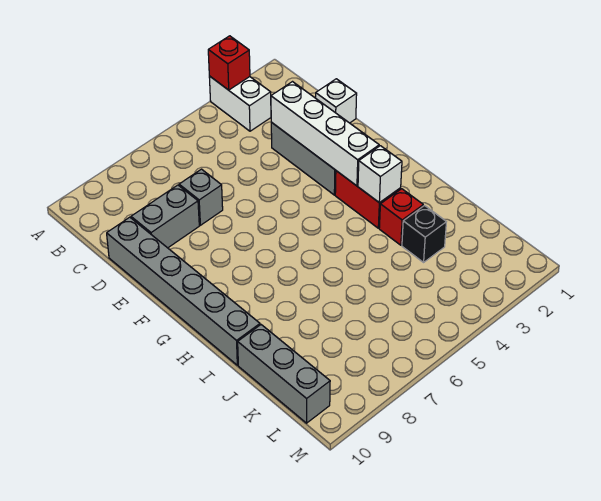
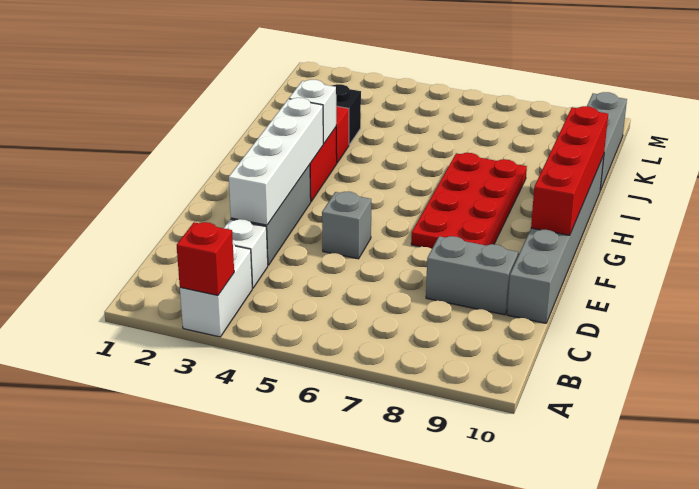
white 1x1 brick [316,79,357,123] -> white 1x1 brick moved to [224,219,268,288]
grey 1x1 brick [179,169,223,225] -> grey 1x1 brick moved to [322,191,371,259]
none -> red 2x4 plate [411,153,527,249]
none -> red 1x4 brick [531,106,608,235]

